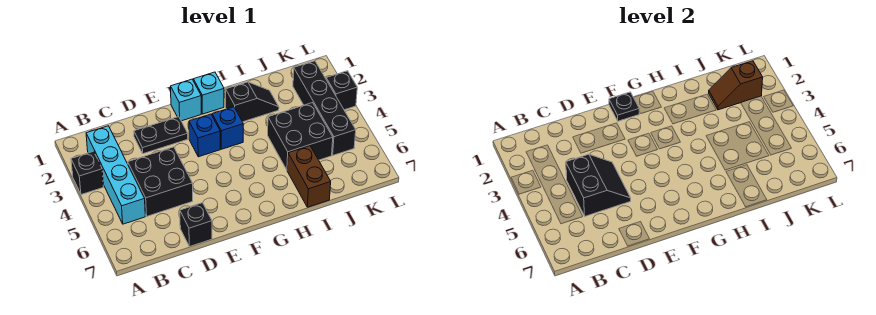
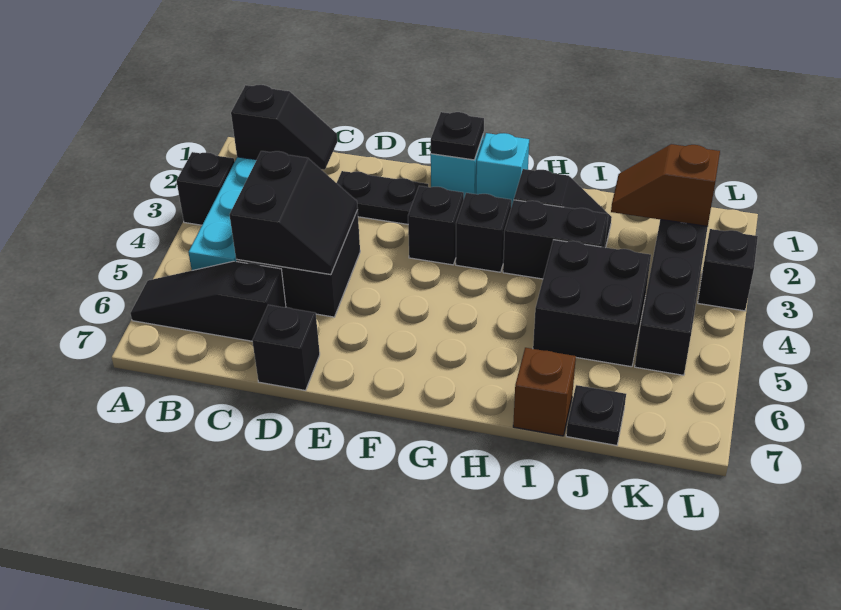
none -> black 1x3 slope [130,261,286,341]
none -> black 1x2 slope [231,85,337,170]
blue 1x1 brick [189,114,220,157] -> black 1x1 brick [408,186,464,265]
blue 1x1 brick [212,107,243,149] -> black 1x1 brick [456,193,511,272]
none -> black 1x2 brick [503,200,608,279]
brown 1x2 brick [287,146,331,207] -> brown 1x1 brick [513,348,576,436]
none -> black 1x1 plate [566,385,626,445]

